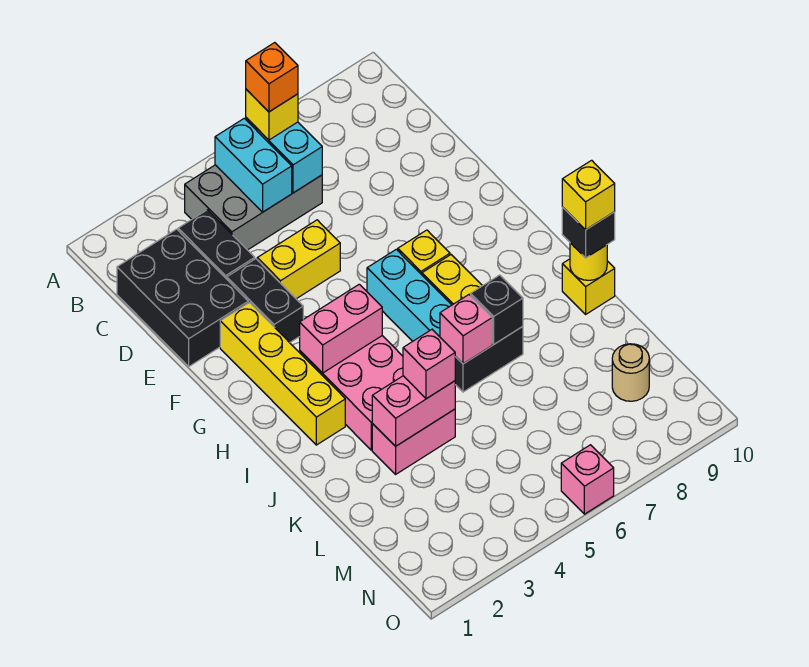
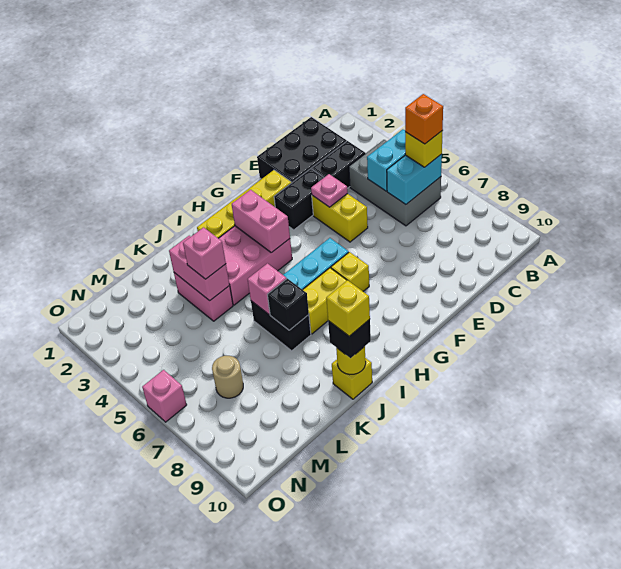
none -> pink 1x1 plate [311,174,348,207]
tan 1x1 round brick [612,344,649,401] -> tan 1x1 round brick moved to [212,356,243,398]

